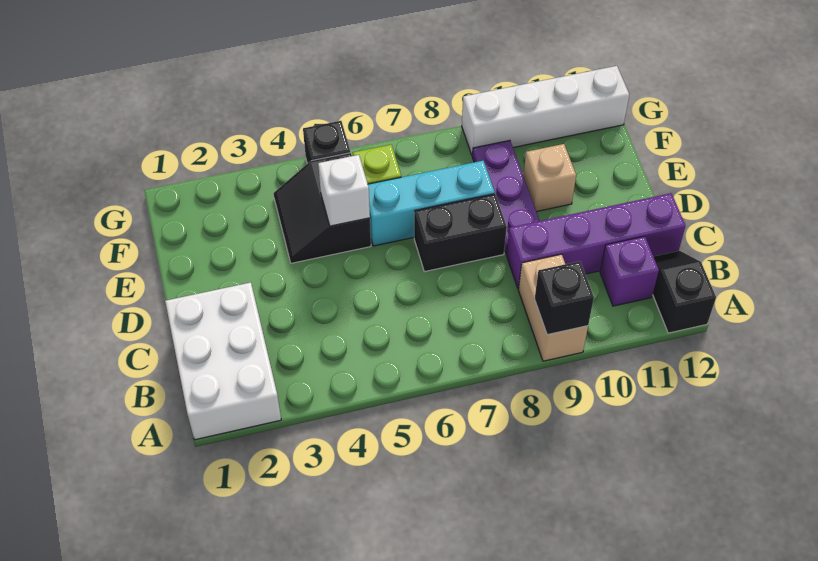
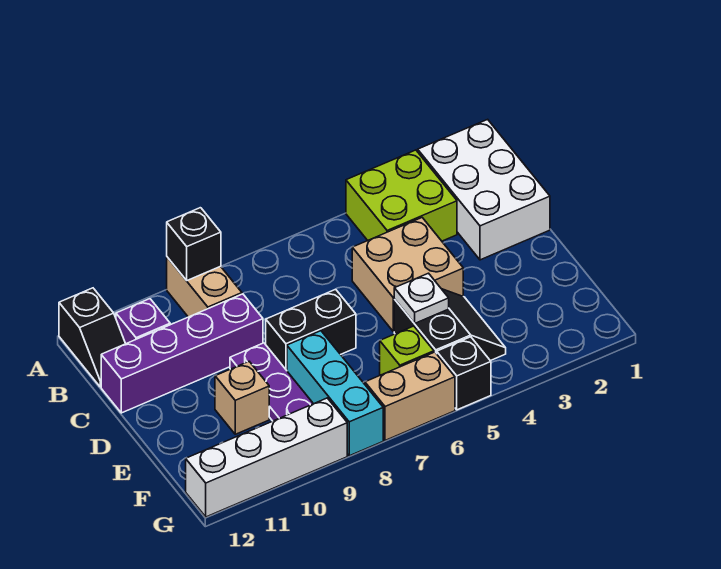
none -> lime 2x2 brick [346,150,457,241]
none -> tan 2x2 brick [352,218,463,332]
white 1x1 brick [318,155,370,226] -> white 1x1 plate [394,273,449,323]
cyan 1x3 brick [368,161,495,246] -> cyan 1x3 brick turned to [287,331,383,456]
none -> tan 1x2 brick [365,352,455,440]

